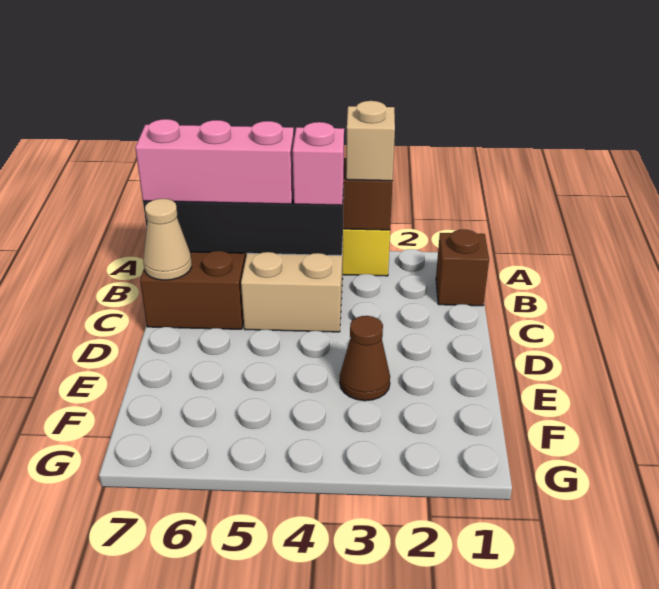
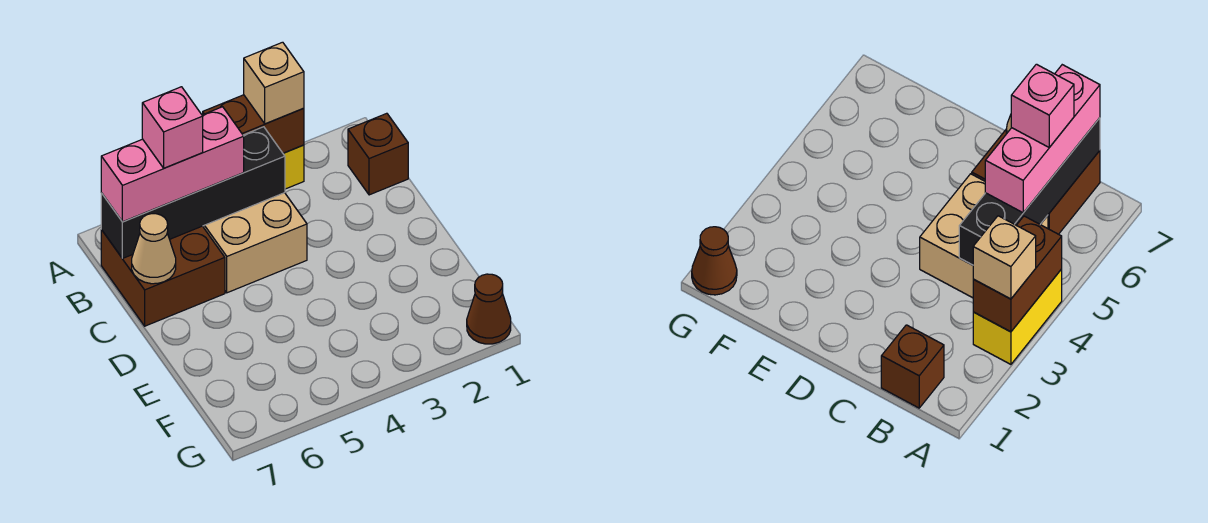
pink 1x1 brick [293,122,344,205] -> pink 1x1 brick moved to [142,87,203,168]
brown 1x1 cone [340,316,390,401] -> brown 1x1 cone moved to [467,274,511,344]

